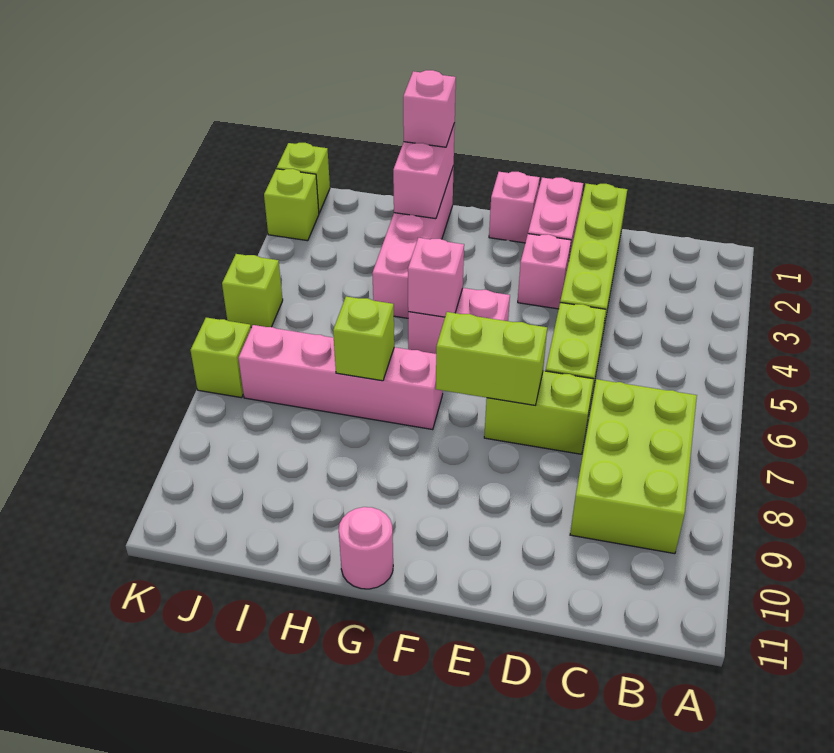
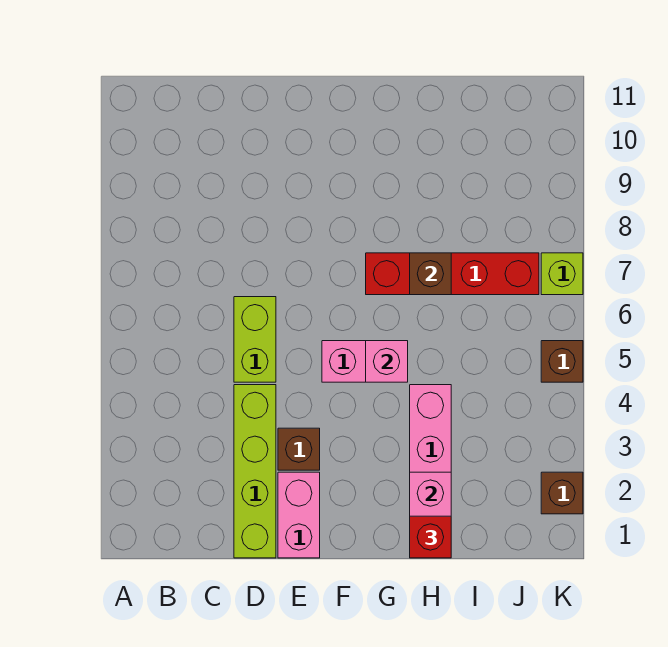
lime 2x3 brick [570,379,697,554] -> none
lime 1x2 brick [484,371,594,454] -> none
pink 1x1 brick [518,234,571,309] -> brown 1x1 brick [278,428,320,470]
lime 1x2 brick [436,312,547,405] -> none
pink 1x1 brick [489,172,540,243] -> none
pink 1x4 brick [238,325,443,430] -> red 1x4 brick [366,253,539,295]
pink 1x1 round brick [339,507,393,589] -> none
pink 1x1 brick [403,70,456,147] -> red 1x1 brick [410,516,451,558]
lime 1x1 brick [333,296,394,381] -> brown 1x1 brick [410,253,451,295]
lime 1x1 brick [277,143,330,213] -> none
lime 1x1 brick [264,169,319,241] -> brown 1x1 brick [541,472,583,514]
lime 1x1 brick [222,254,283,327] -> brown 1x1 brick [541,341,583,382]

